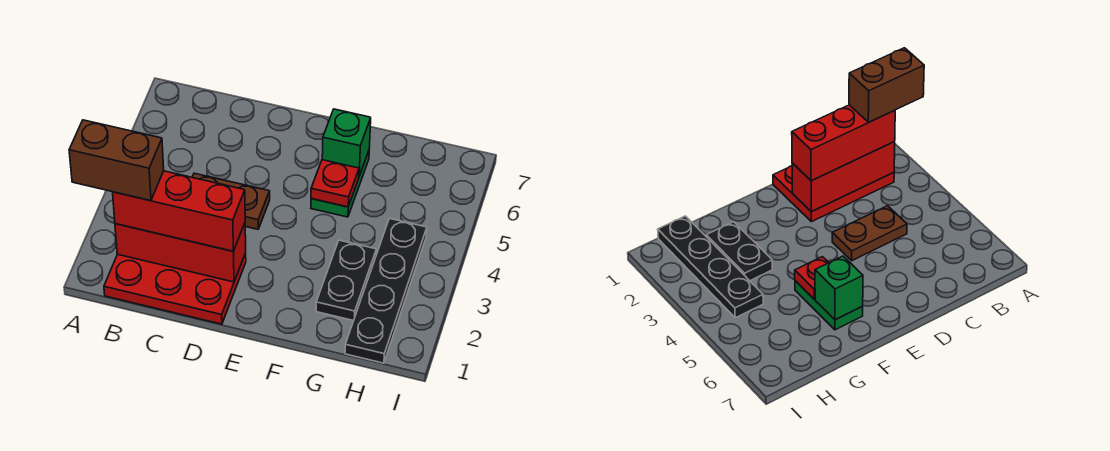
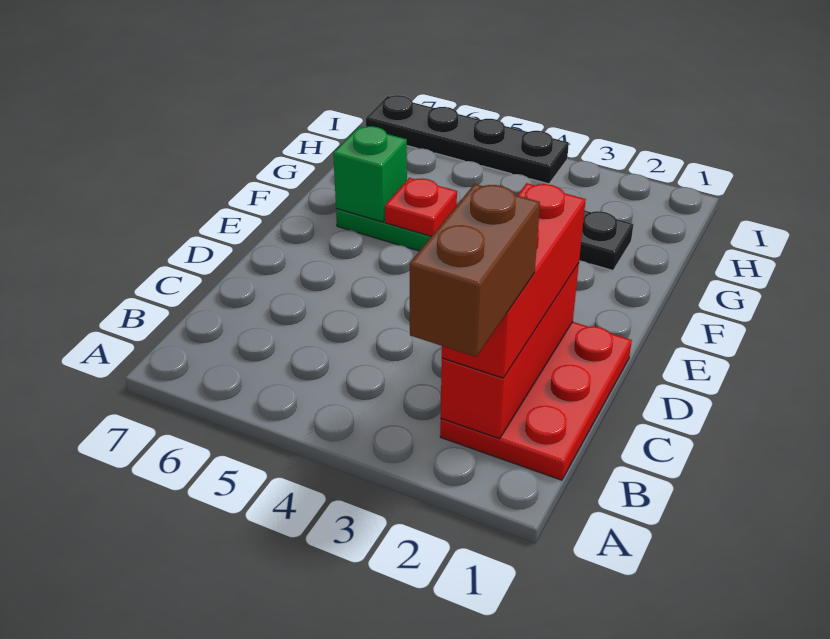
brown 1x2 plate [192,173,270,229] -> none
black 1x4 plate [345,218,427,363] -> black 1x4 plate moved to [366,95,569,184]

